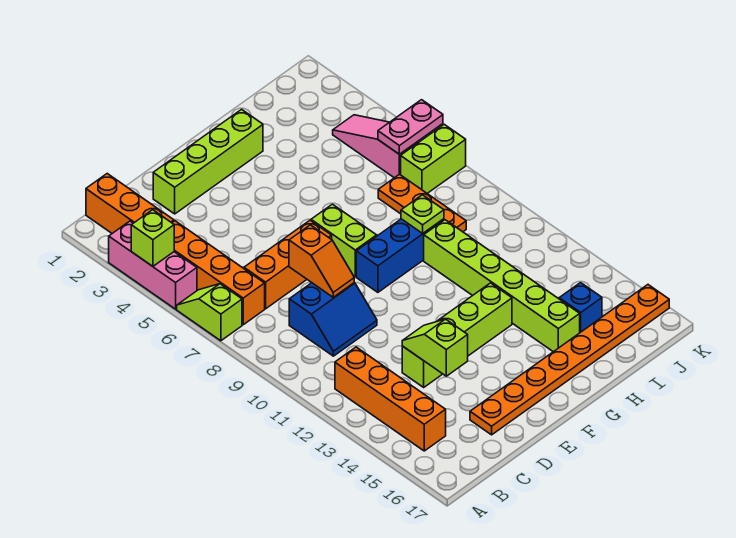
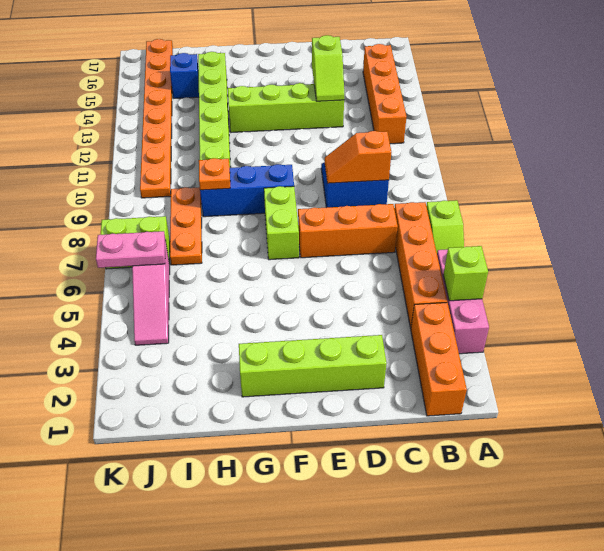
orange 1x2 slope [289,225,354,297] -> orange 1x2 slope turned to [325,131,391,183]
orange 1x8 plate [470,285,669,435] -> orange 1x8 plate turned to [140,39,173,198]
lime 1x1 plate [401,195,444,233] -> orange 1x1 plate [199,158,230,190]

